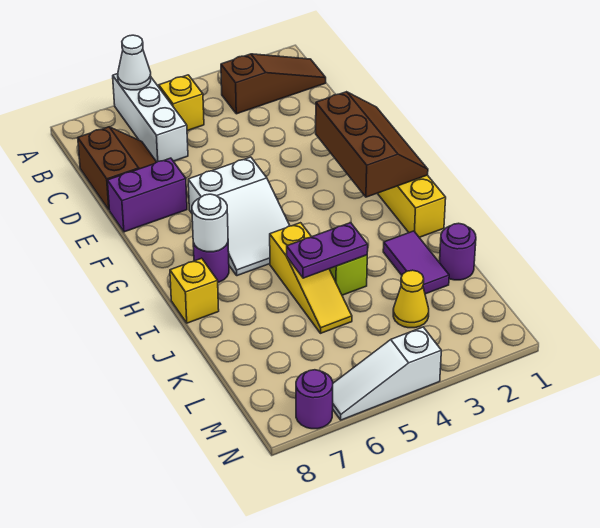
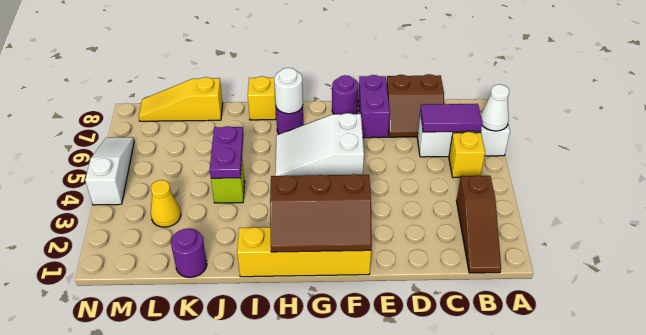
yellow 1x3 slope [270,223,352,333] -> yellow 1x3 slope moved to [139,77,223,121]
purple 1x2 tile [383,231,449,294] -> purple 1x2 tile moved to [420,104,482,132]
purple 1x1 round brick [296,370,333,429] -> purple 1x1 round brick moved to [332,75,359,114]

